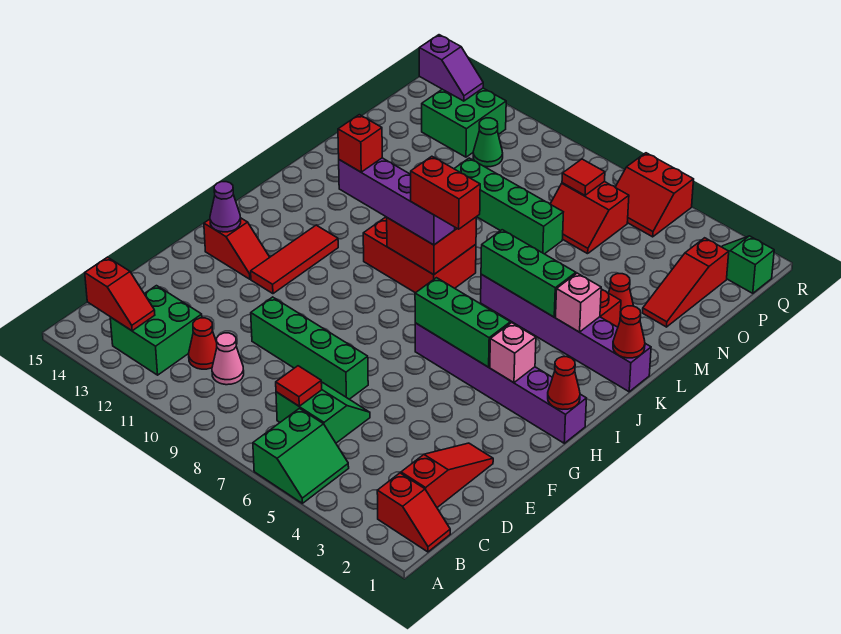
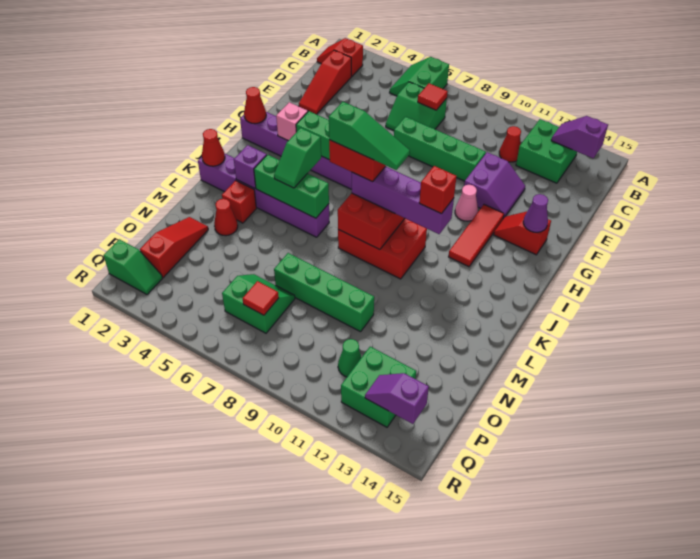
red 1x2 slope [85,257,155,331] -> purple 1x2 slope [551,116,608,158]
pink 1x1 cone [212,333,244,385] -> pink 1x1 cone moved to [455,185,478,221]
none -> purple 2x2 slope [464,152,525,217]
none -> green 1x2 slope [274,128,321,188]
none -> green 1x3 slope [329,102,410,170]
pink 1x1 brick [556,273,601,332] -> purple 1x1 brick [234,145,267,188]
red 2x2 slope [550,182,629,254] -> green 2x2 slope [222,274,295,333]
red 2x2 slope [615,153,694,237] -> none

